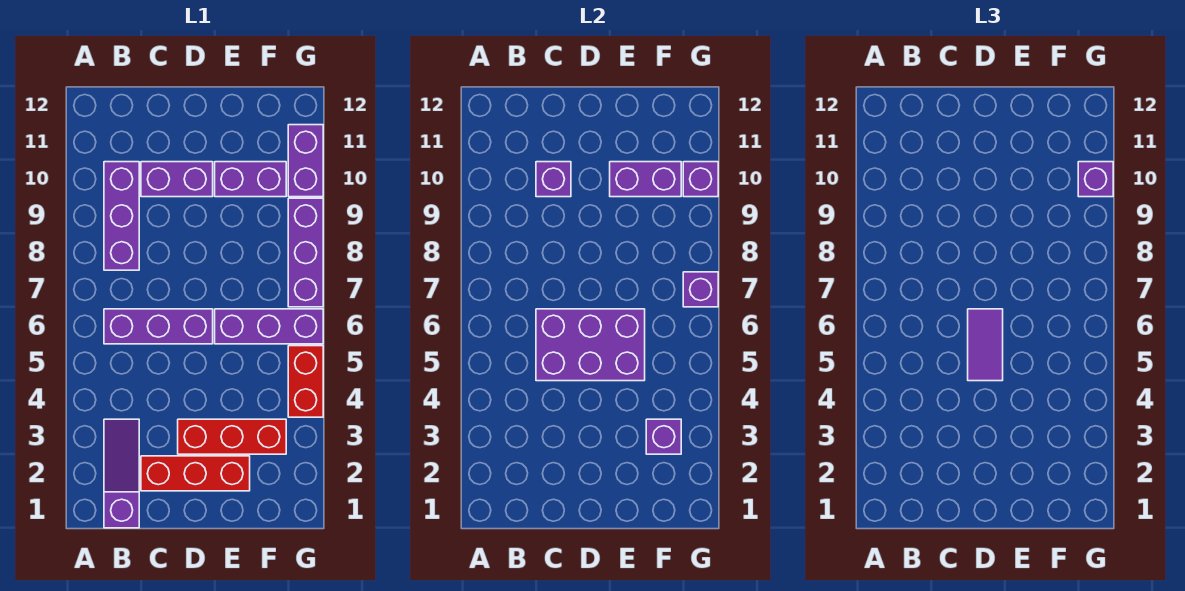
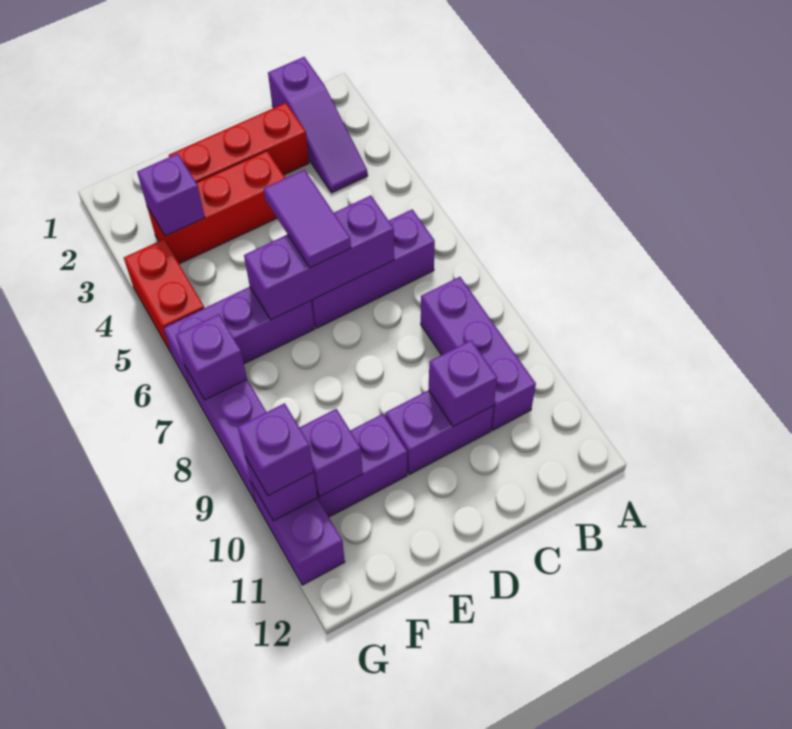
purple 2x3 brick [536,309,645,381] -> purple 1x3 brick [244,195,394,320]
purple 1x2 brick [610,162,681,197] -> purple 1x1 brick [300,409,363,496]

